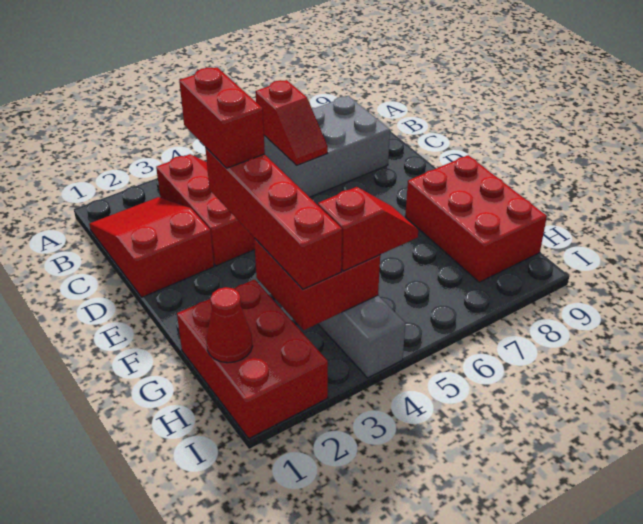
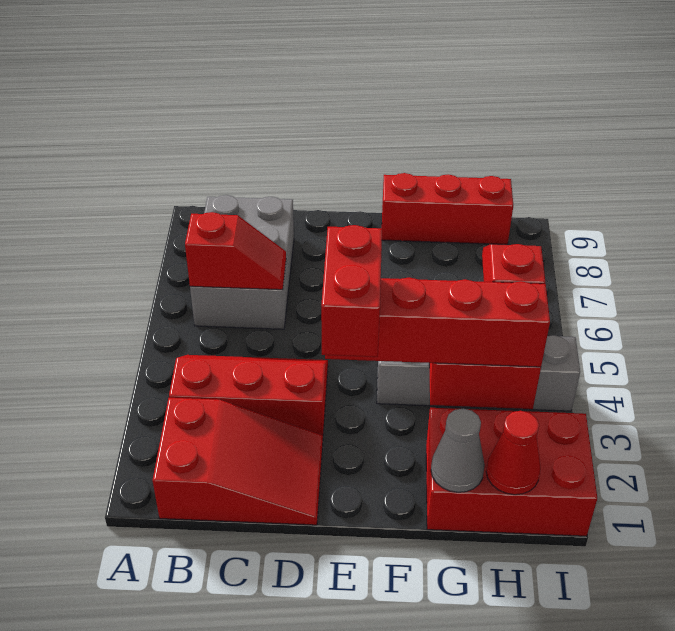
red 2x3 slope [89,197,214,297] -> red 2x3 slope turned to [153,398,323,525]
red 1x2 brick [179,67,265,168] -> red 1x2 brick turned to [321,225,382,357]
red 2x3 brick [405,155,547,282] -> red 1x3 brick [382,173,513,244]
none -> grey 1x1 cone [431,409,485,492]

